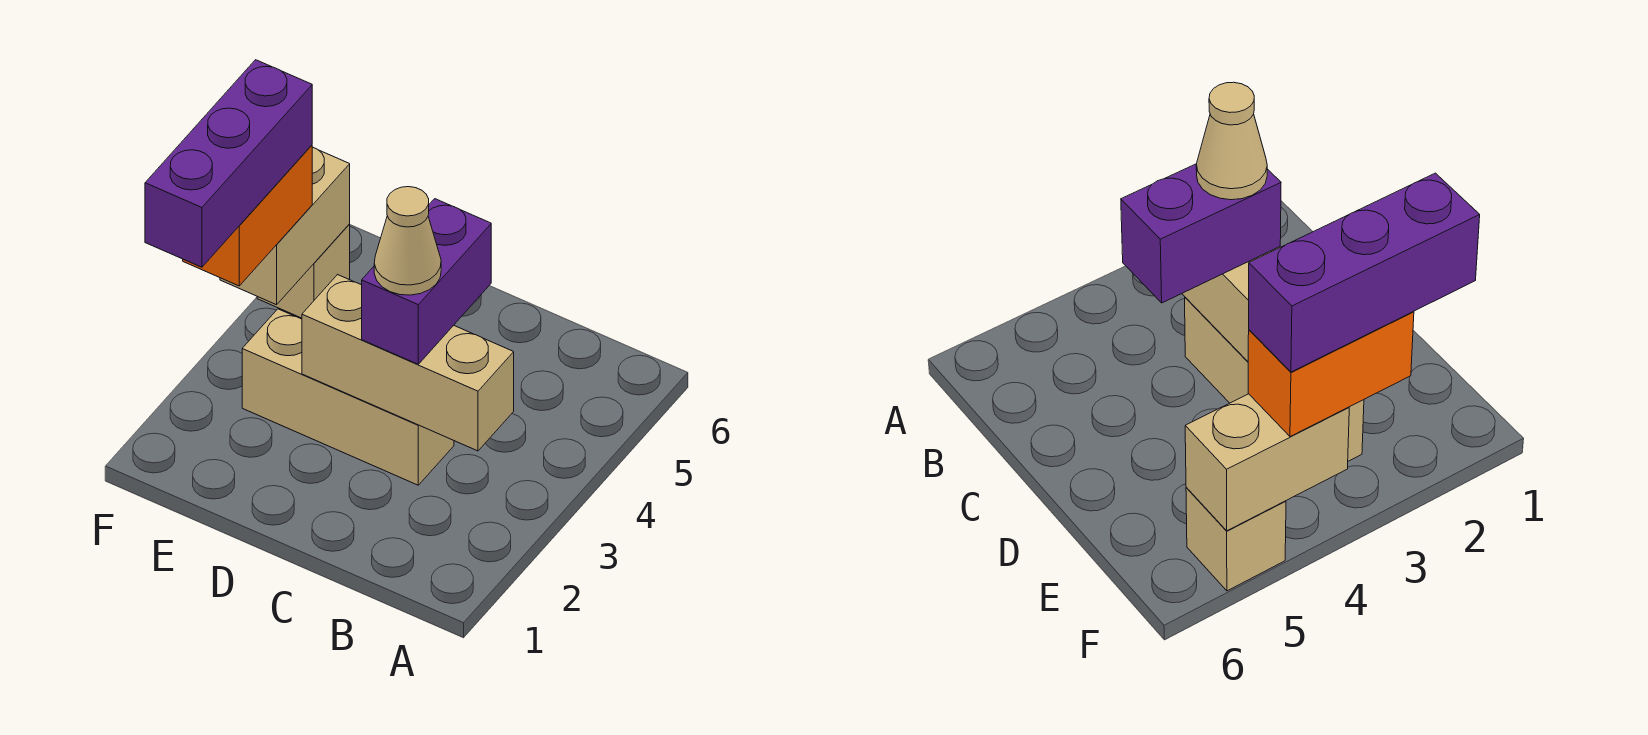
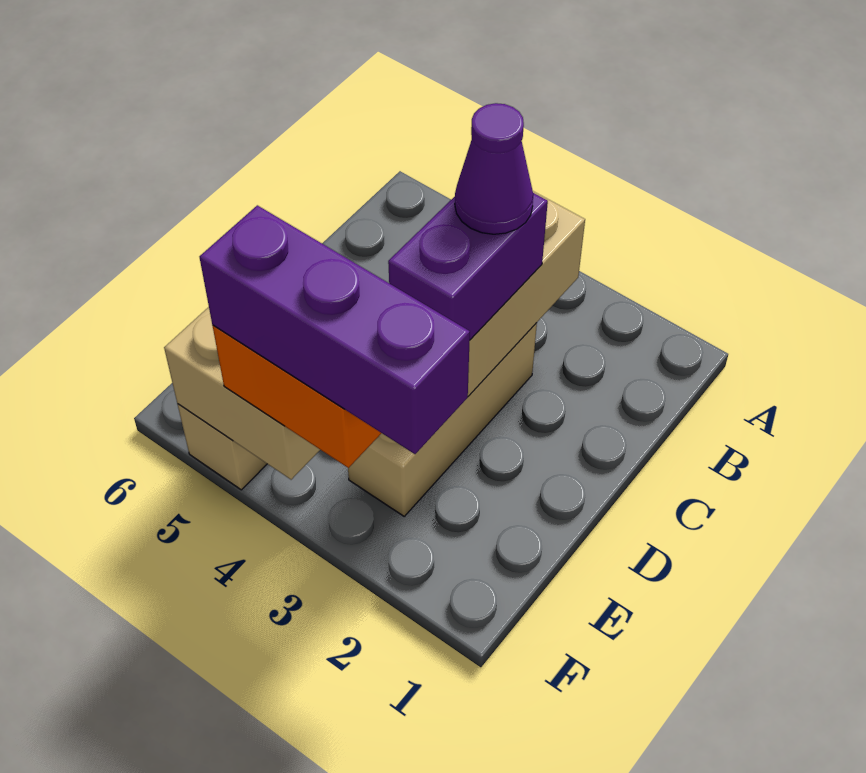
purple 1x2 brick [362,199,491,364] -> purple 1x2 brick turned to [388,193,548,340]
tan 1x1 cone [374,187,441,295] -> purple 1x1 cone [455,103,533,234]

